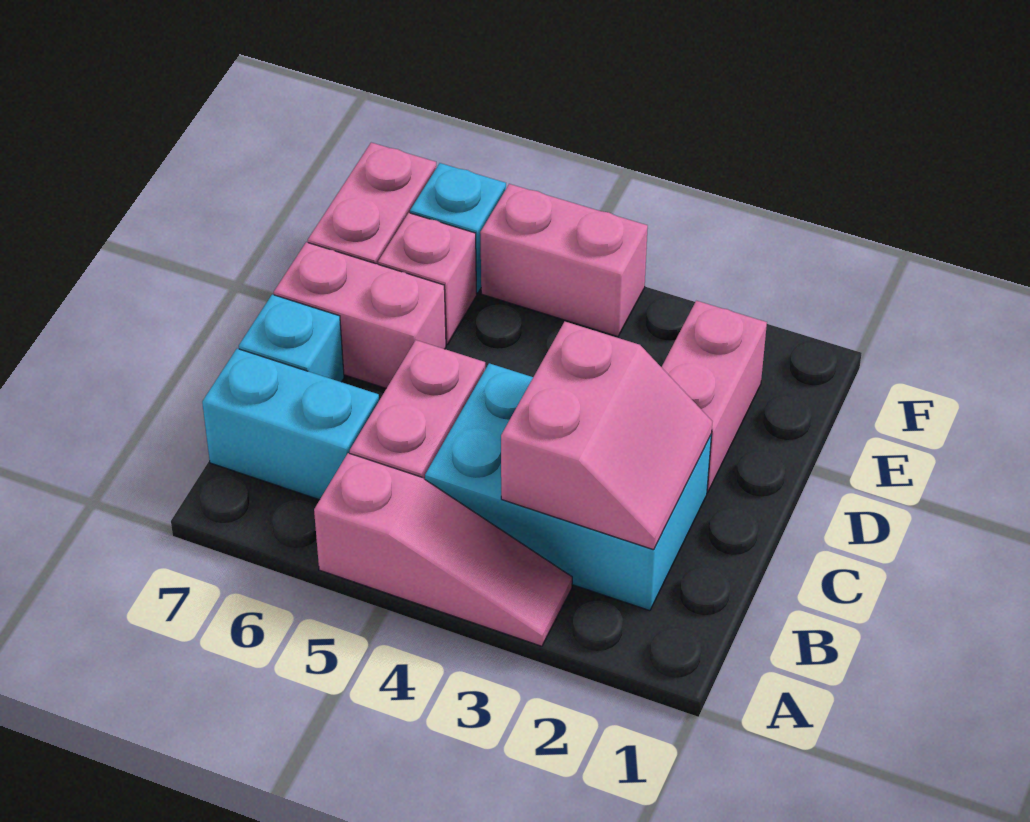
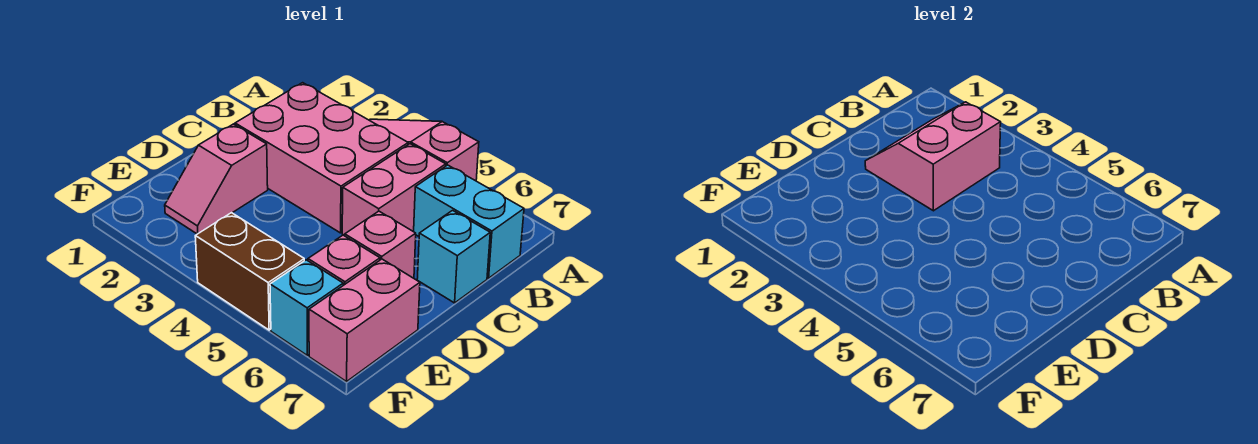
cyan 2x3 brick [425,363,711,611] -> pink 2x3 brick [235,83,408,233]
pink 1x2 brick [662,301,767,492] -> pink 1x2 slope [165,124,268,234]
pink 1x2 brick [274,242,446,388] -> pink 1x1 brick [345,211,416,278]
pink 1x2 brick [480,184,648,337] -> brown 1x2 brick [195,213,304,330]

